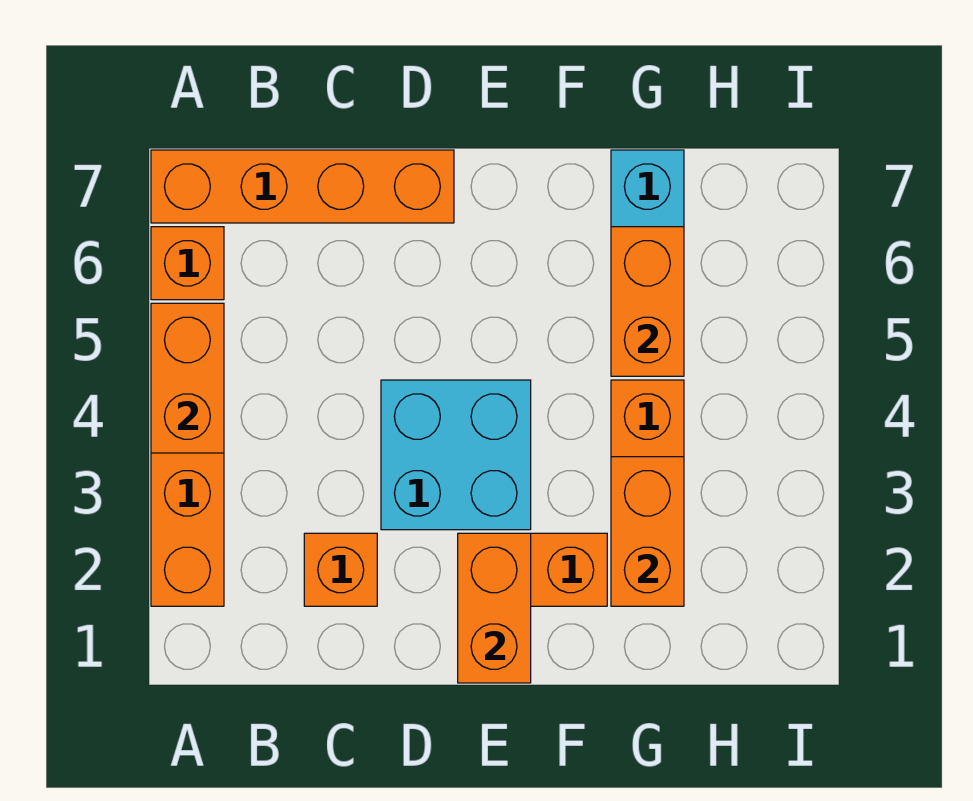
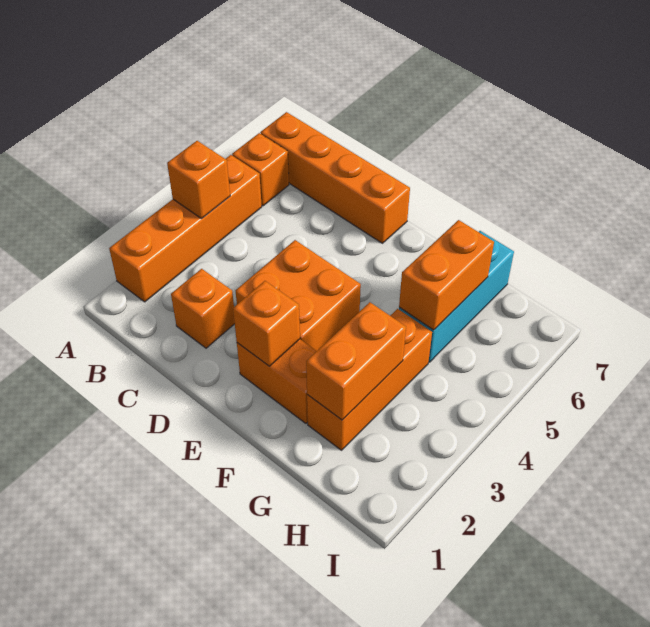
orange 1x2 brick [151,303,224,453] -> orange 1x1 brick [167,141,230,219]
cyan 2x2 brick [381,380,531,530] -> orange 2x2 brick [236,240,361,351]
orange 1x2 brick [458,533,531,683] -> orange 1x1 brick [233,281,300,366]

